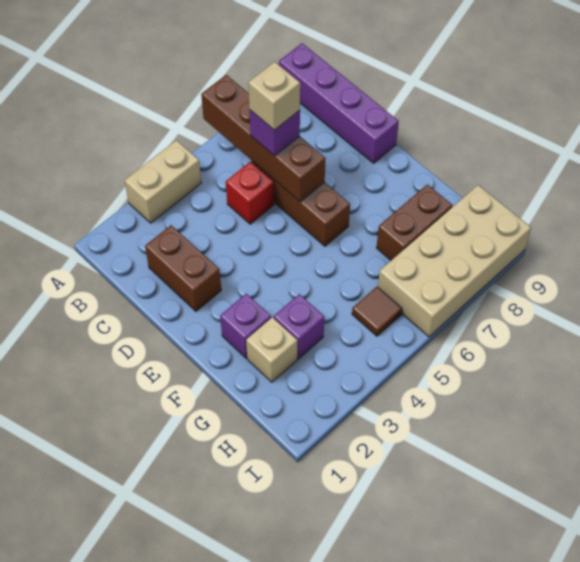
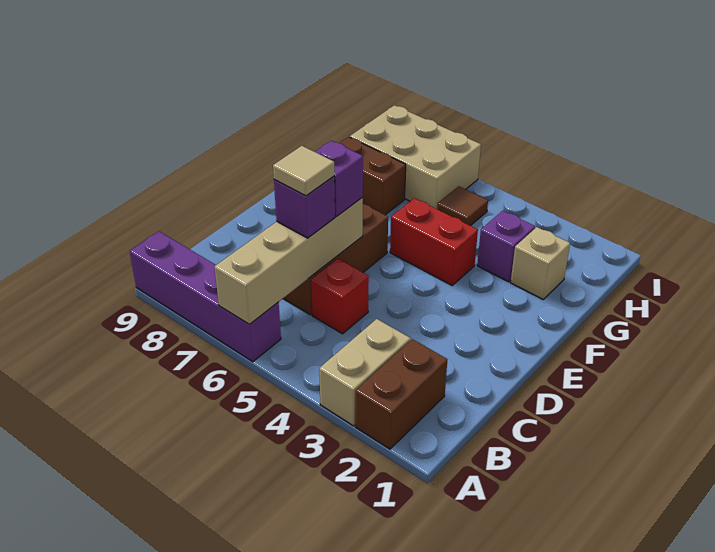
tan 1x2 brick [125,140,201,223] -> tan 1x2 brick turned to [319,319,411,426]
brown 1x4 brick [201,75,326,202] -> tan 1x4 brick [215,197,363,325]
purple 1x4 brick [279,43,399,163] -> purple 1x4 brick turned to [130,231,281,362]
brown 1x2 brick [145,225,221,311] -> brown 1x2 brick moved to [355,339,447,449]
tan 1x1 brick [248,62,300,130] -> tan 1x1 tile [273,146,334,196]
purple 1x1 brick [220,294,271,358] -> purple 1x1 brick moved to [315,141,363,216]
none -> red 1x2 brick [390,198,478,285]
tan 2x4 brick [378,185,531,337] -> tan 2x3 brick [350,105,481,209]

